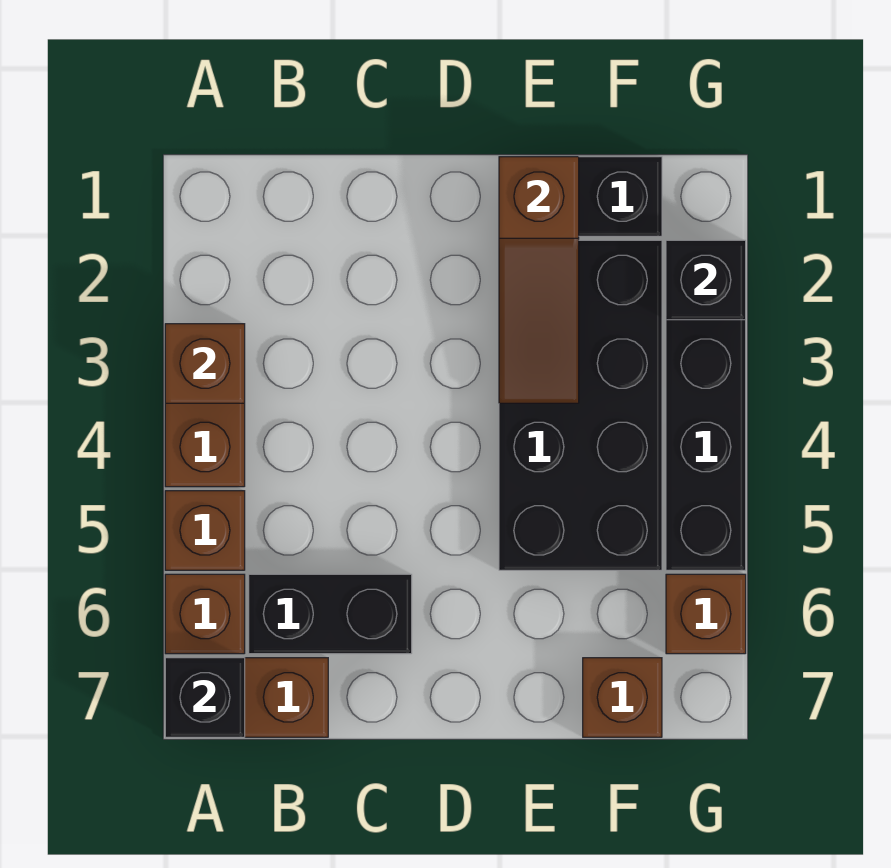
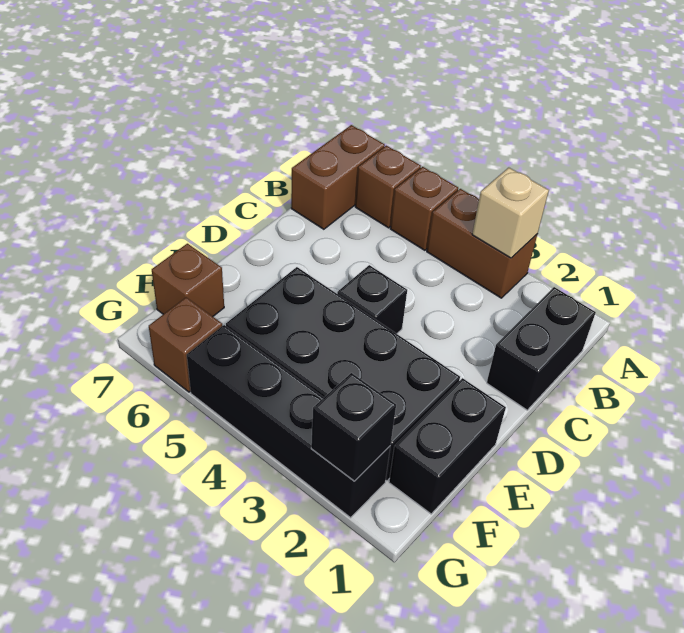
brown 1x1 brick [165,324,245,403] -> tan 1x1 brick [472,168,549,258]
black 1x1 brick [165,658,245,737] -> black 1x1 brick moved to [337,265,407,334]
black 1x2 brick [249,574,412,654] -> black 1x2 brick moved to [487,287,596,410]
brown 1x3 slope [499,157,579,403] -> none

